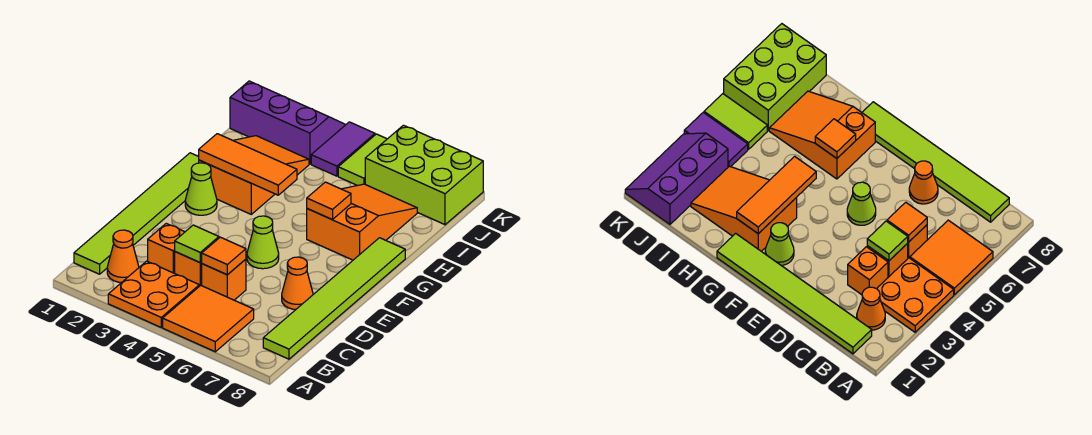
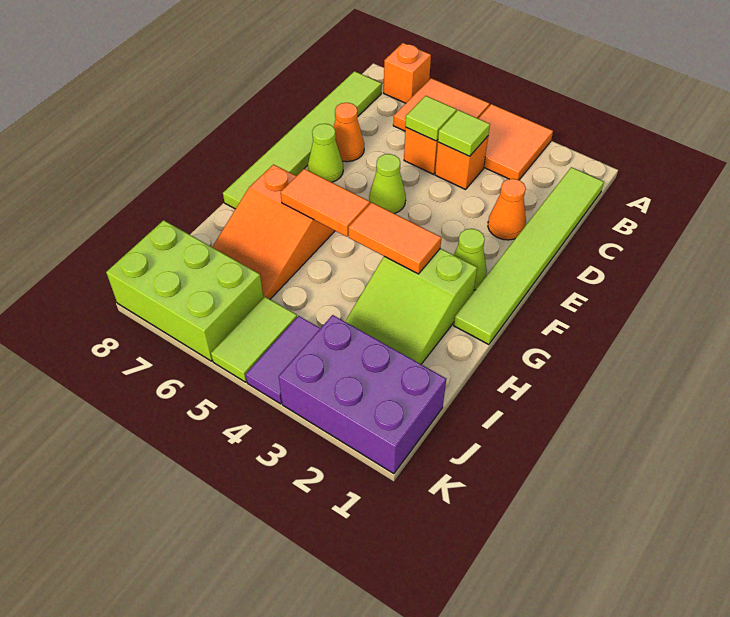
orange 2x2 plate [108,261,199,327] -> orange 2x2 tile [478,104,553,180]
orange 1x1 cone [107,230,139,283] -> orange 1x1 cone moved to [488,179,526,240]
orange 1x1 brick [148,224,184,273] -> orange 1x1 brick moved to [384,43,431,103]
orange 1x1 tile [202,237,246,275] -> lime 1x1 tile [405,96,456,141]
none -> lime 1x1 cone [308,124,343,182]
orange 2x3 slope [199,136,309,214] -> lime 2x3 slope [345,249,477,364]
orange 1x3 tile [199,134,297,195] -> orange 1x2 tile [349,202,441,274]
orange 1x1 tile [307,182,351,220] -> orange 1x2 tile [281,169,370,237]
purple 2x3 slope [230,81,346,164] -> purple 2x3 brick [278,315,446,474]

